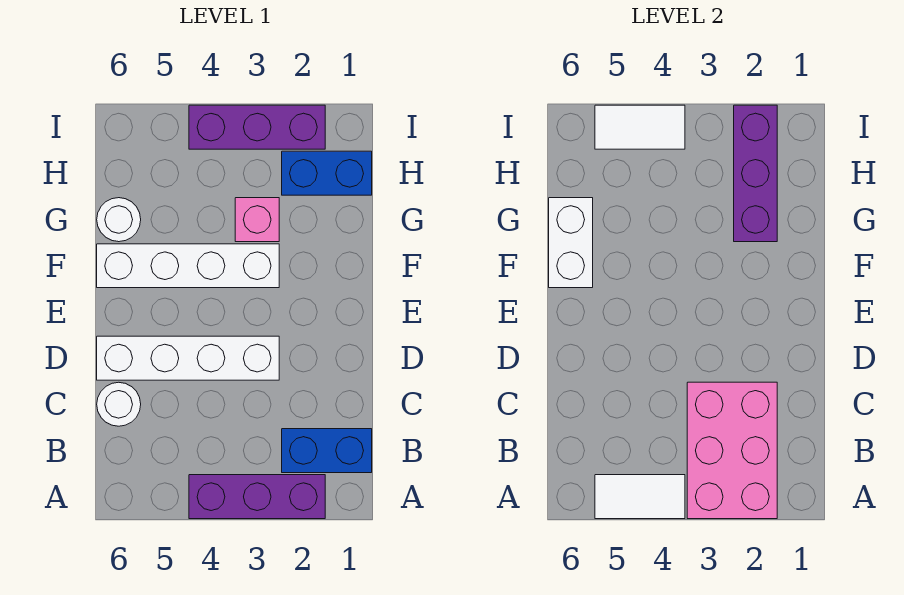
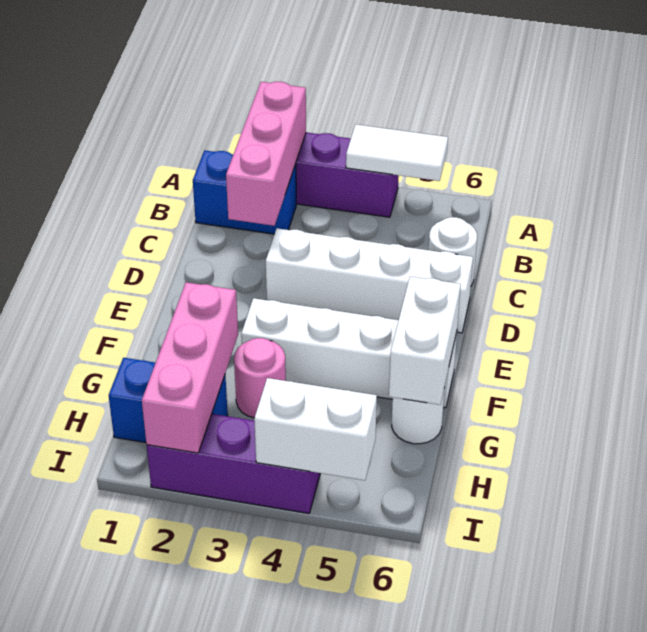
pink 2x3 brick [687,382,777,519] -> pink 1x3 brick [226,82,306,226]
purple 1x3 brick [734,105,777,242] -> pink 1x3 brick [142,282,238,453]
pink 1x1 brick [235,198,279,242] -> pink 1x1 round brick [234,338,286,418]
white 1x2 tile [595,105,685,149] -> white 1x2 brick [254,378,377,480]

